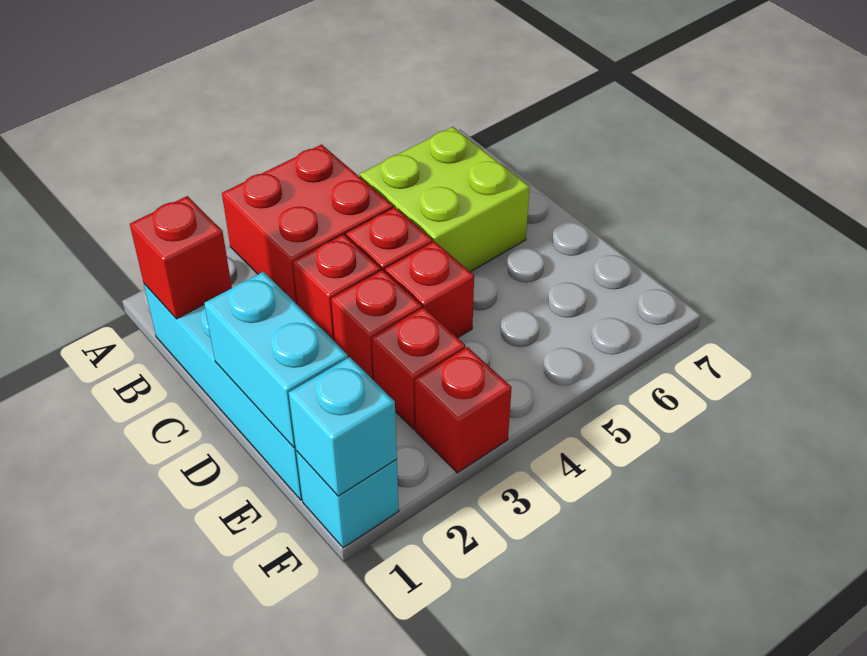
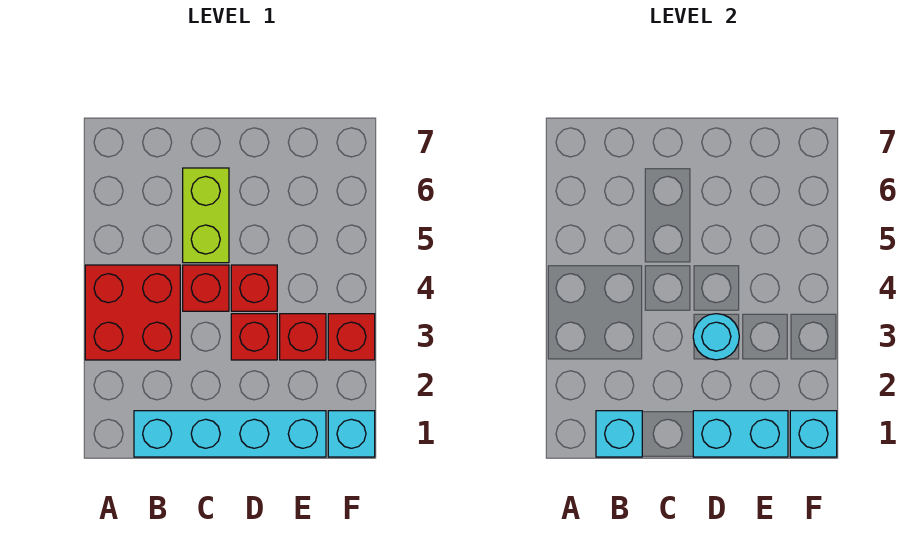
red 1x1 brick [130,196,232,319] -> cyan 1x1 brick [596,411,642,457]
lime 2x2 brick [360,127,530,272] -> lime 1x2 brick [183,168,229,263]
red 1x1 brick [293,235,381,342] -> none
none -> cyan 1x1 round brick [693,314,739,360]

